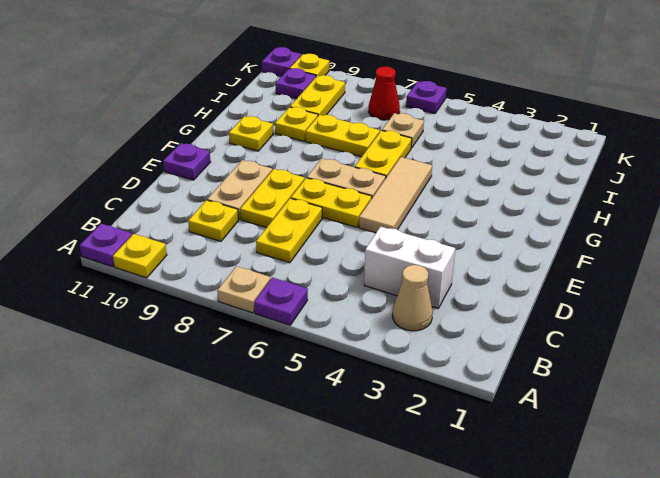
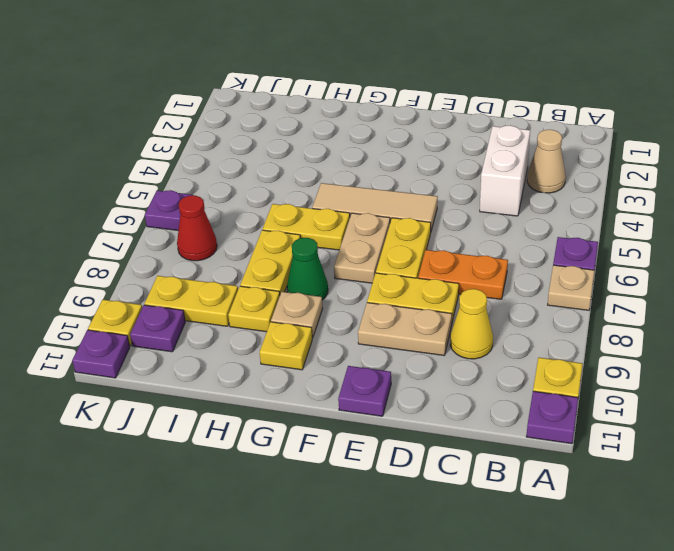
yellow 1x2 plate [256,198,322,263] -> orange 1x2 plate [418,250,508,299]
yellow 1x1 plate [188,200,239,241] -> yellow 1x1 cone [450,289,493,359]
none -> green 1x1 cone [287,238,328,300]
tan 1x1 plate [382,113,424,148] -> tan 1x1 plate moved to [271,292,323,338]

